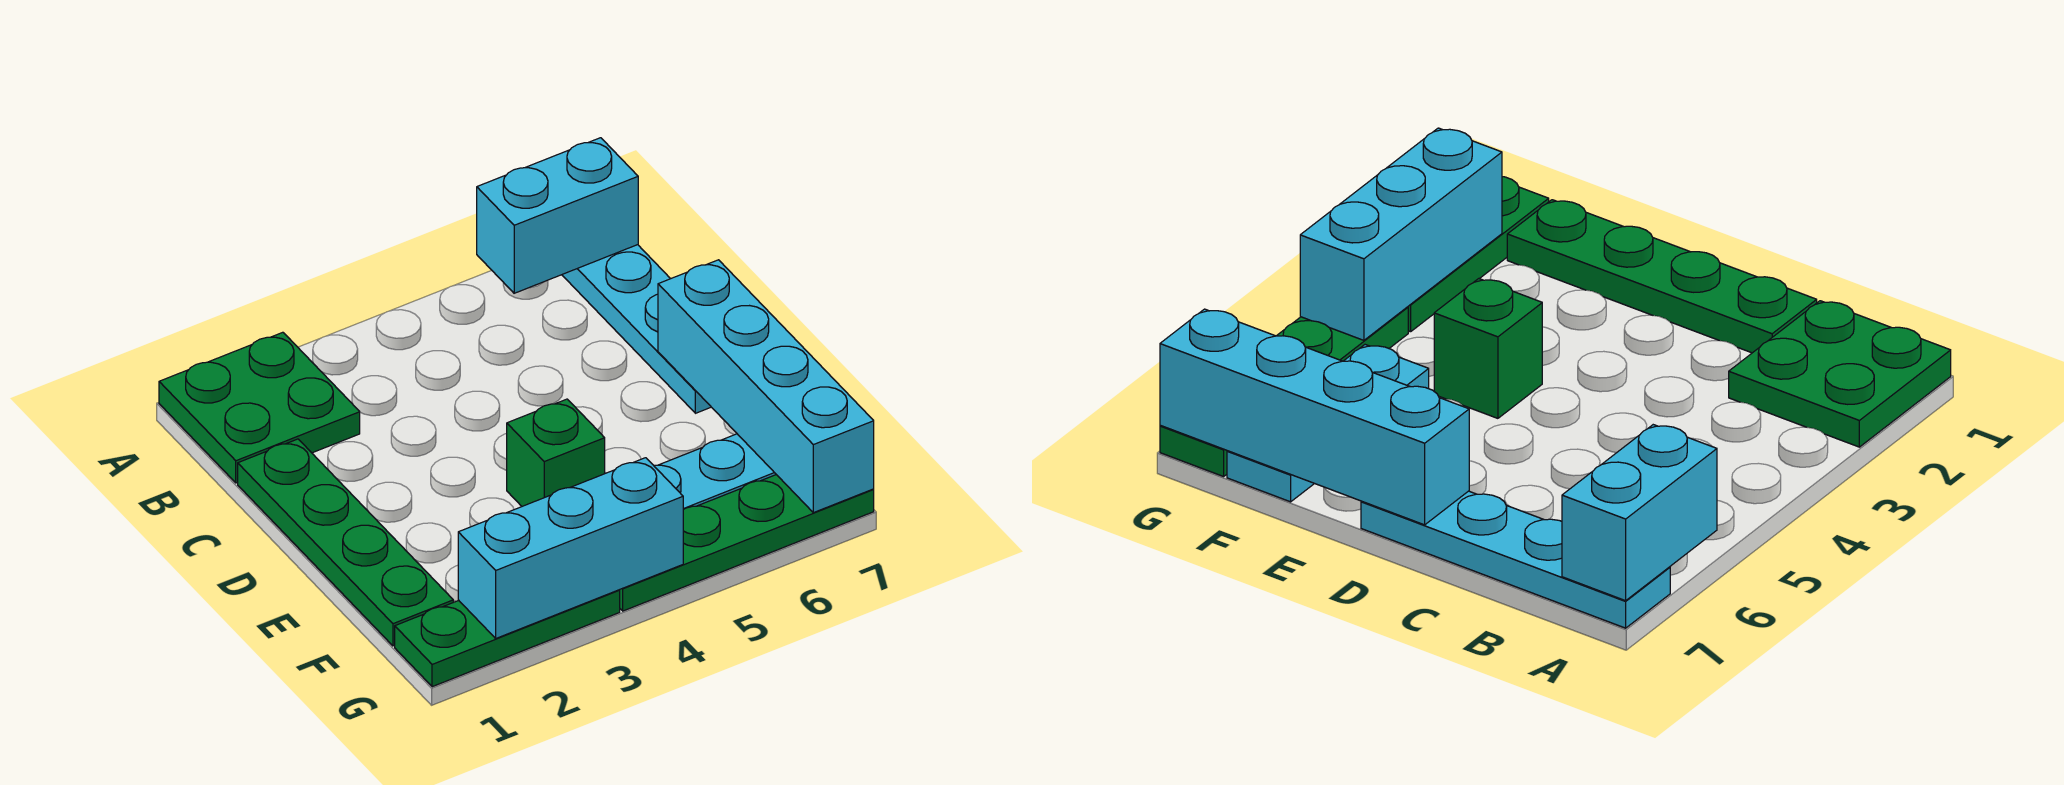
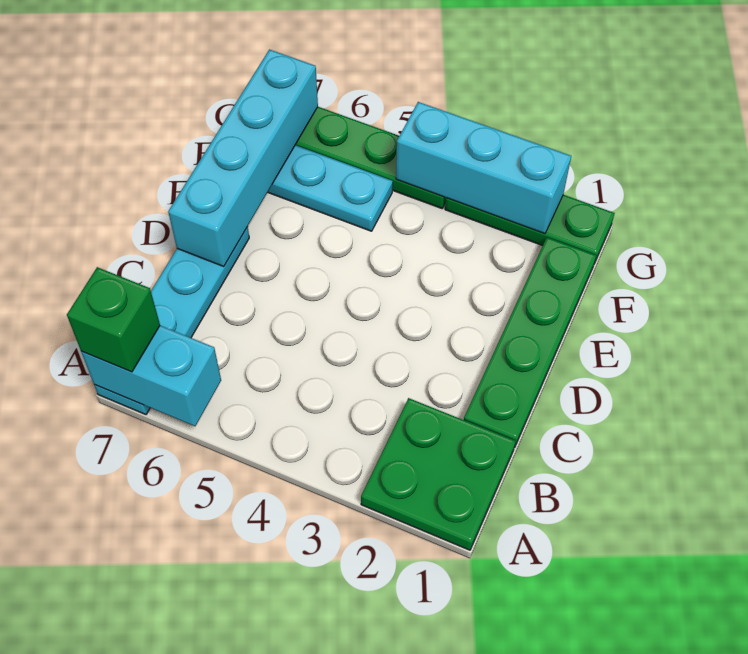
green 1x1 brick [507,399,605,506] -> green 1x1 brick moved to [67,267,160,372]

